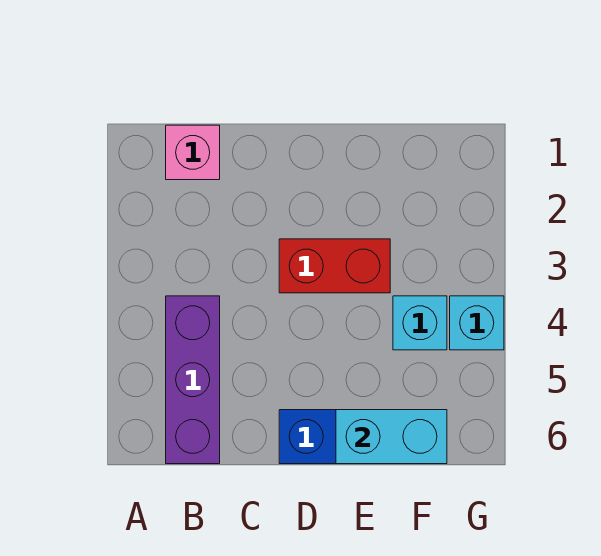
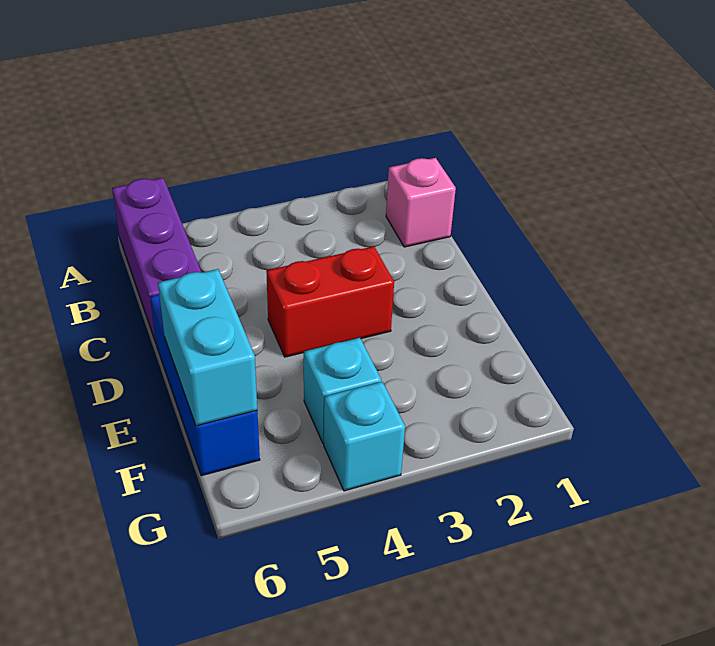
purple 1x3 brick [166,296,220,464] -> purple 1x3 brick turned to [112,178,202,342]
red 1x2 brick [279,239,390,293] -> red 1x2 brick turned to [266,246,394,357]

